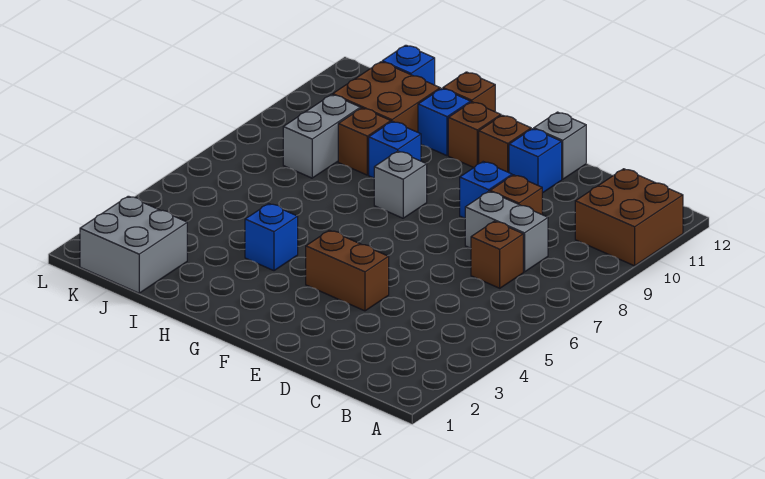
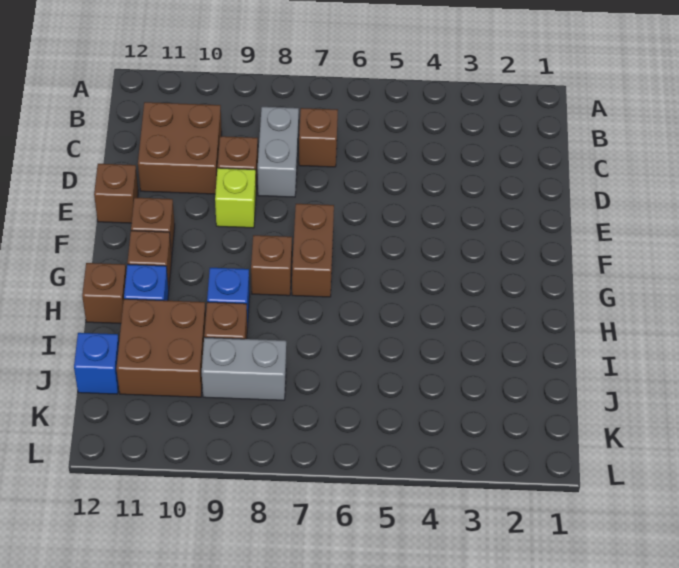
brown 2x2 brick [575,169,683,266] -> brown 2x2 brick moved to [138,102,222,194]
brown 1x2 brick [306,230,389,311] -> brown 1x2 brick moved to [292,204,334,297]
blue 1x1 brick [460,162,512,218] -> lime 1x1 brick [215,168,256,228]
blue 1x1 brick [509,129,562,193] -> none
grey 1x1 brick [534,112,586,179] -> brown 1x1 brick [94,164,138,223]
grey 1x1 brick [374,151,427,218] -> brown 1x1 brick [251,235,292,296]
blue 1x1 brick [245,204,298,271] -> none
grey 2x2 brick [80,196,187,293] -> none

